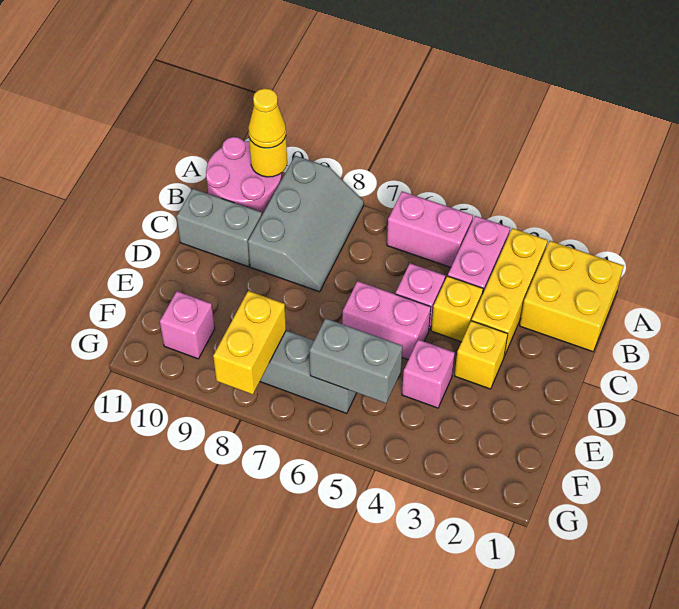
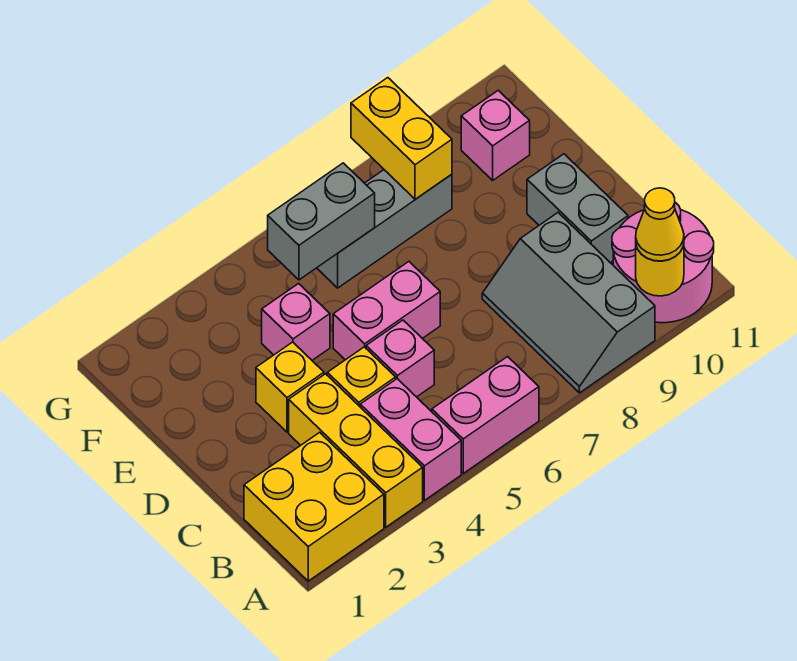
grey 1x2 brick [177,189,262,267] -> grey 1x2 brick turned to [527,154,628,263]

